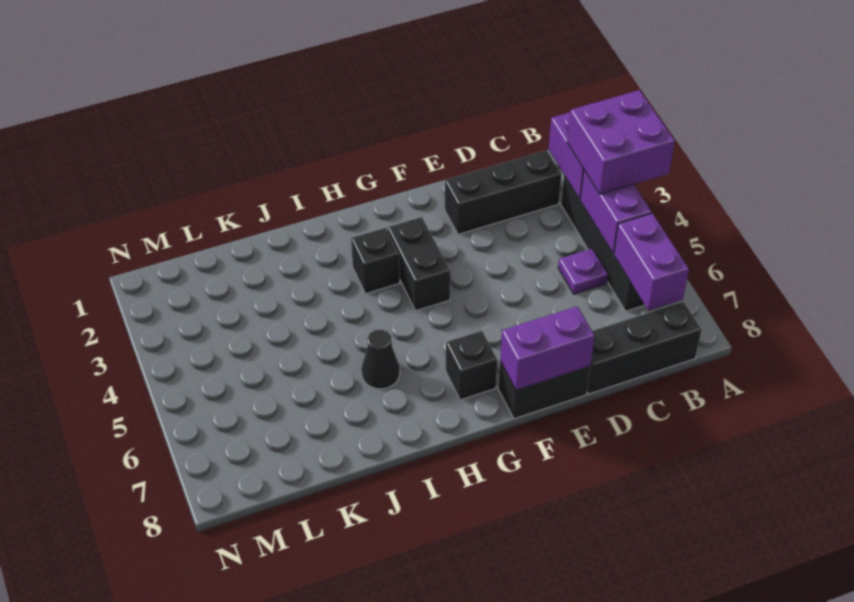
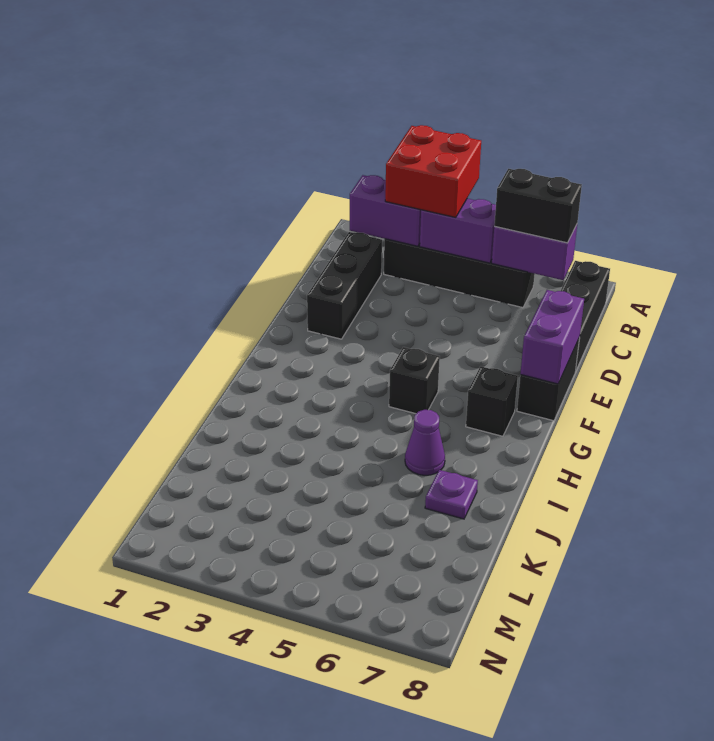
purple 2x2 brick [567,90,675,194] -> red 2x2 brick [385,125,481,217]
purple 1x1 plate [558,249,608,294] -> purple 1x1 plate moved to [425,470,478,519]
black 1x2 brick [388,217,450,311] -> black 1x2 brick moved to [494,169,582,243]
black 1x1 brick [351,228,400,294] -> black 1x1 brick moved to [389,347,440,414]
black 1x1 cone [361,329,400,389] -> purple 1x1 cone [405,410,445,475]

